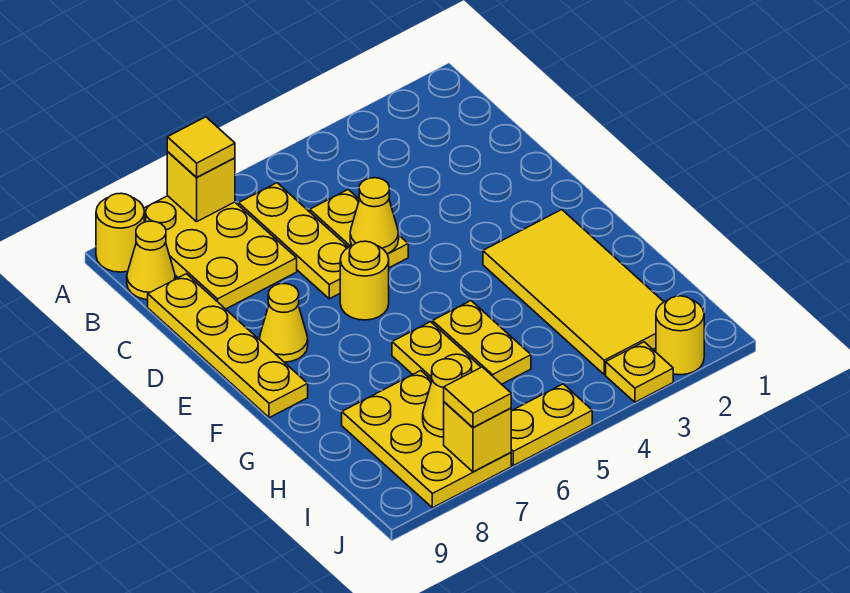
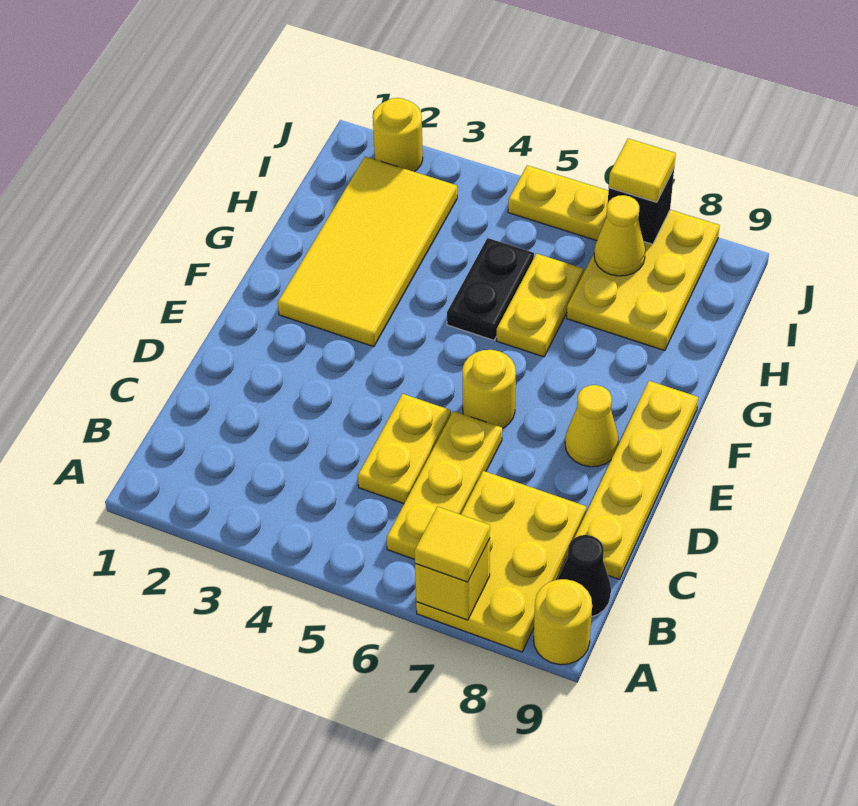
yellow 1x1 cone [127,221,175,300] -> black 1x1 cone [557,535,611,616]
yellow 1x1 cone [350,178,399,254] -> none
yellow 1x2 plate [433,301,531,384] -> black 1x2 plate [447,238,534,340]
yellow 1x1 plate [606,342,673,402] -> none
yellow 1x1 brick [444,402,511,472] -> black 1x1 brick [608,169,674,244]

